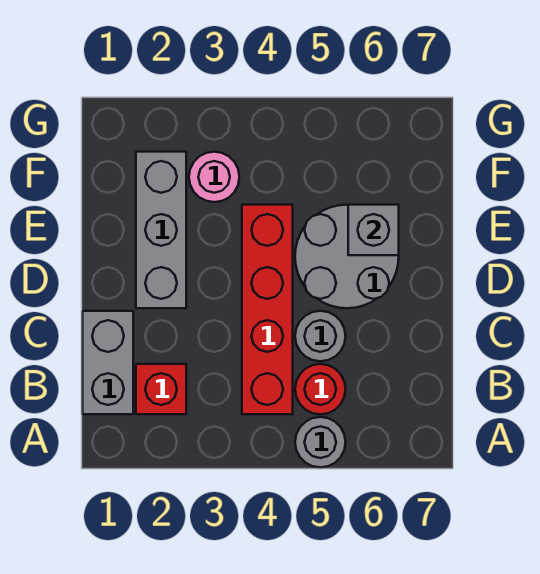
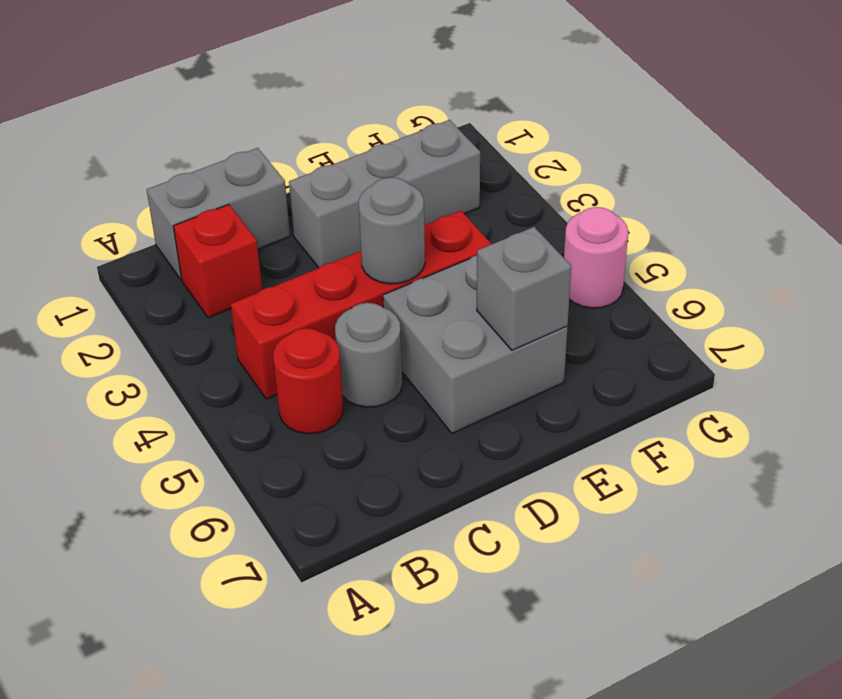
grey 1x1 round brick [295,417,346,468] -> grey 1x1 round brick moved to [359,177,425,284]
grey 2x2 round brick [295,205,399,308] -> grey 2x2 brick [383,255,567,433]
pink 1x1 round brick [189,152,239,202] -> pink 1x1 round brick moved to [564,207,628,308]

